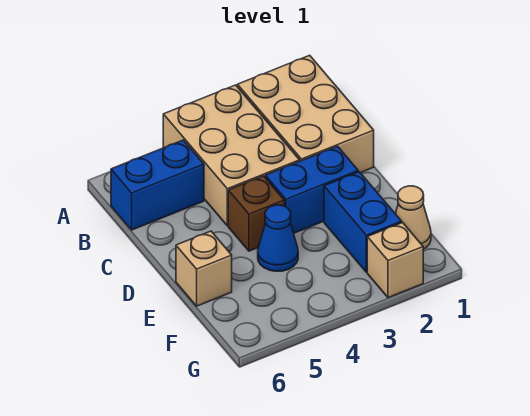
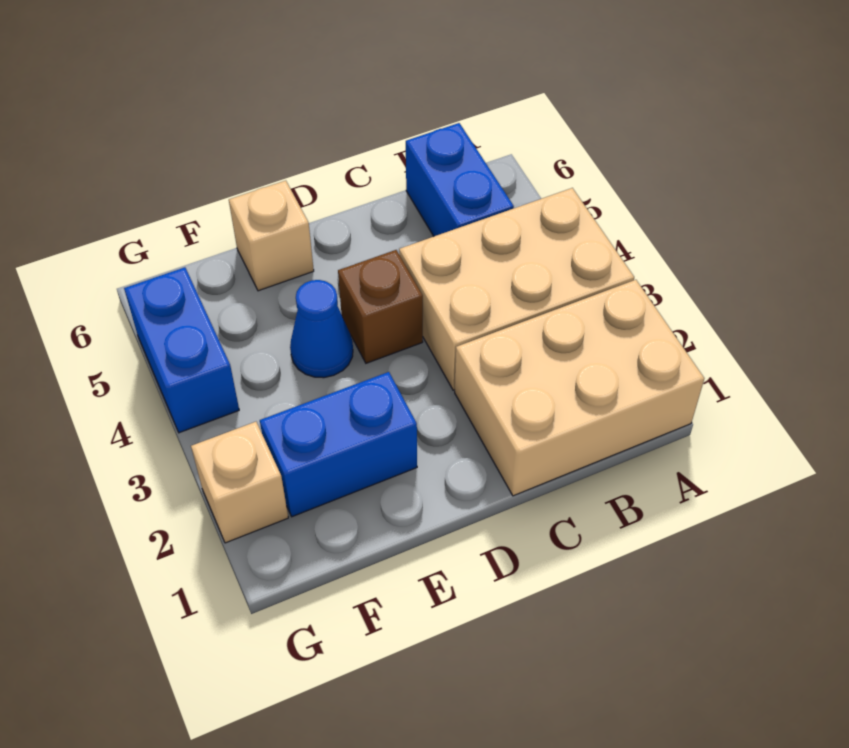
blue 1x2 brick [265,146,358,233] -> blue 1x2 brick moved to [124,267,239,433]
tan 1x1 cone [395,186,431,249] -> none

